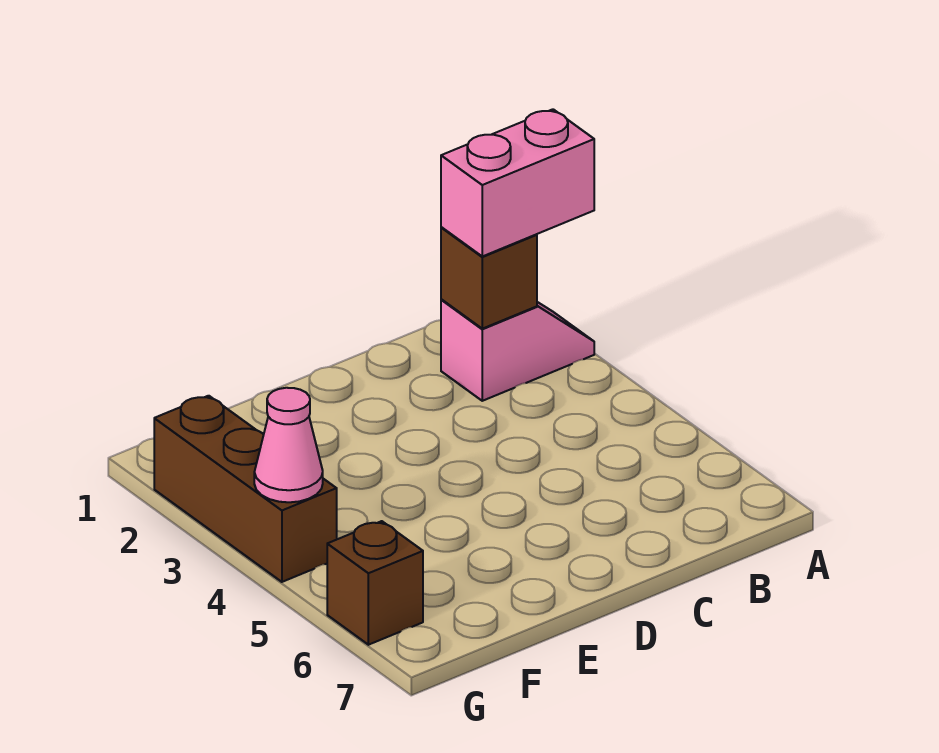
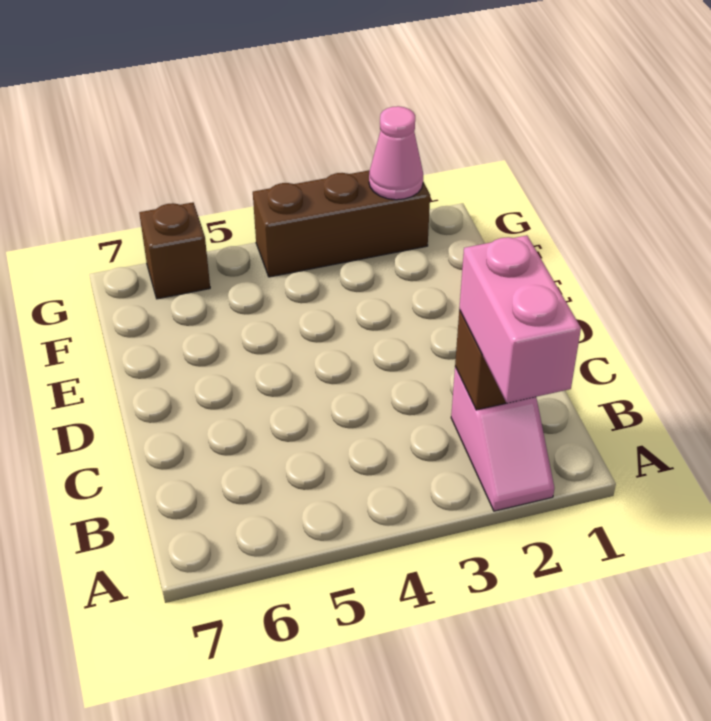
pink 1x1 cone [254,388,323,502] -> pink 1x1 cone moved to [369,106,423,200]

